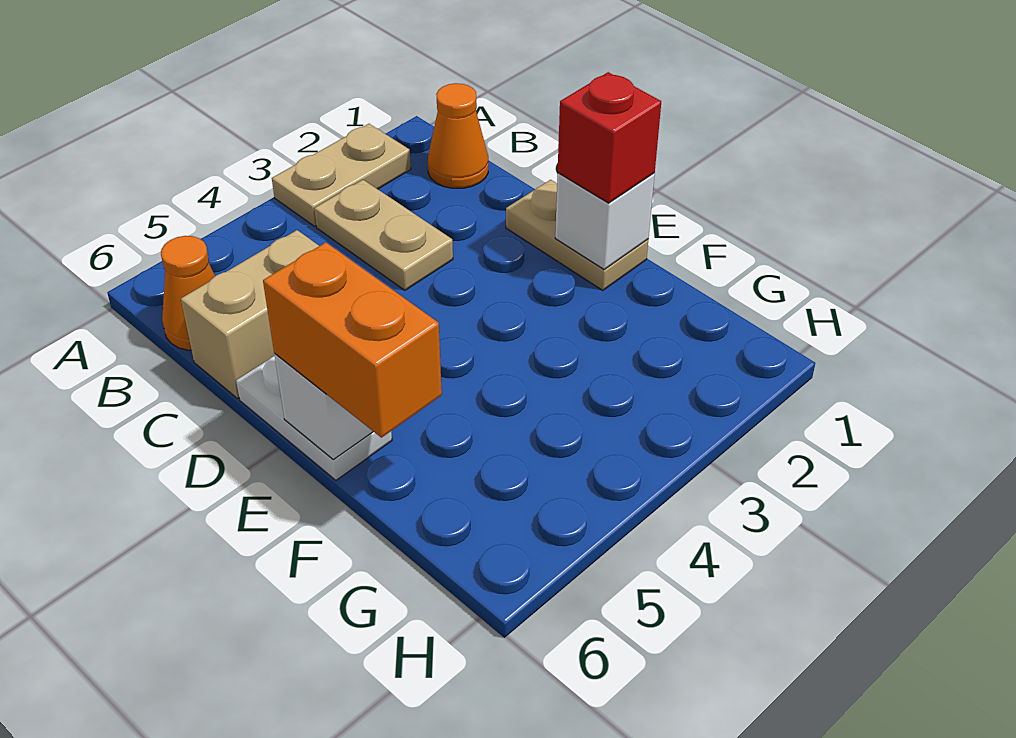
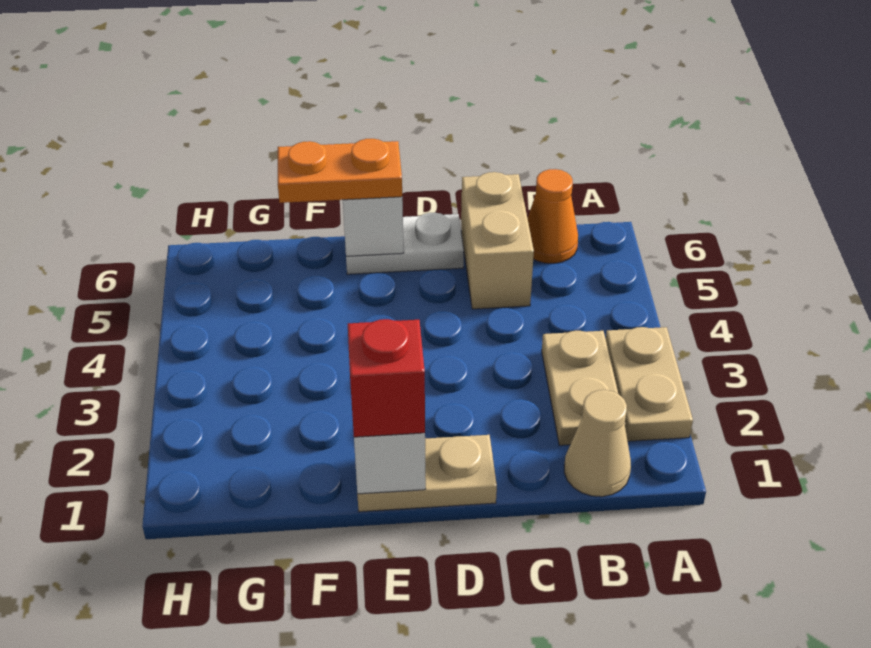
orange 1x1 cone [428,83,488,188] -> tan 1x1 cone [564,390,631,497]
tan 1x2 plate [314,180,453,290] -> tan 1x2 plate turned to [542,331,625,445]
orange 1x2 brick [263,242,442,438] -> orange 1x2 plate [278,139,402,203]

